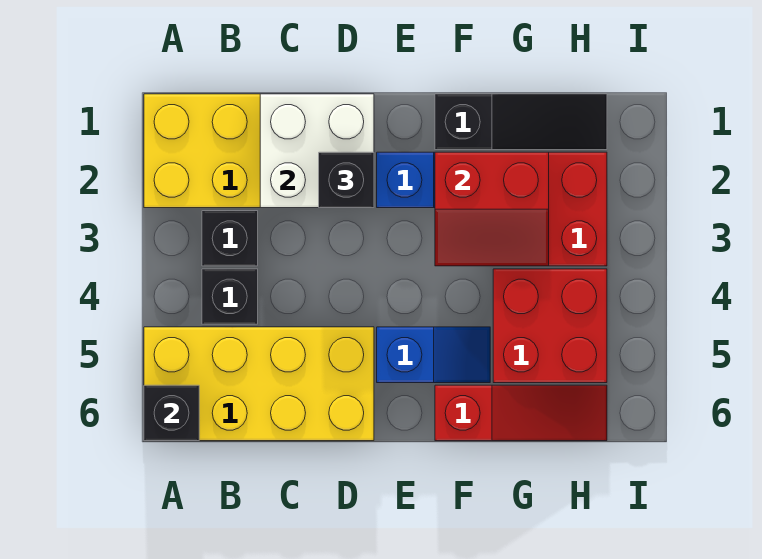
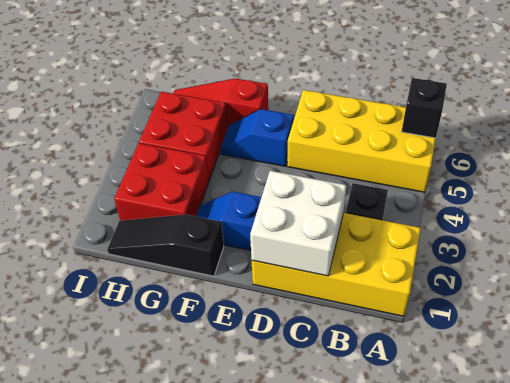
black 1x1 brick [202,269,258,324] -> none
black 1x1 brick [319,152,374,208] -> none
red 2x2 slope [435,152,549,266] -> none

